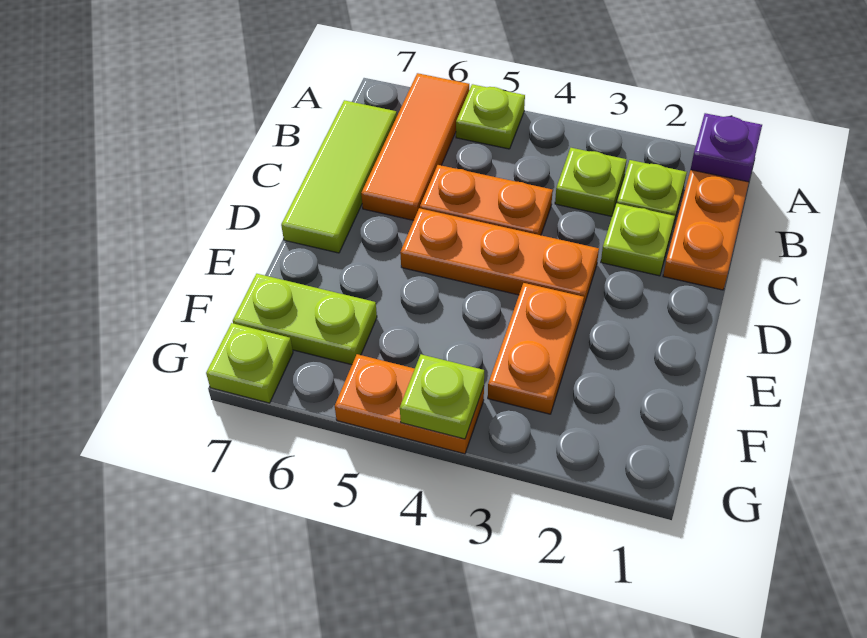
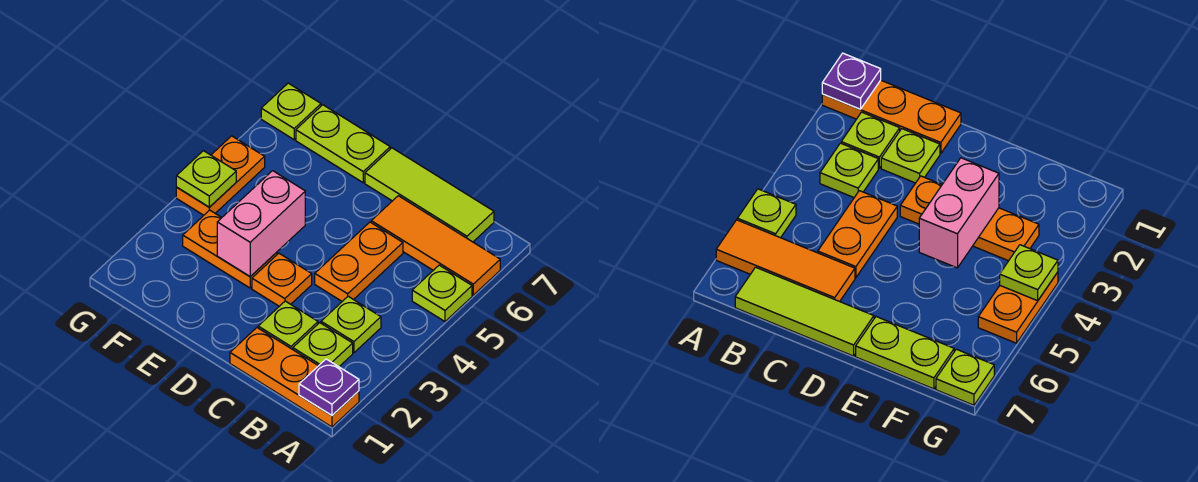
orange 1x3 plate [400,208,599,308] -> orange 1x1 plate [252,253,312,306]
none -> pink 1x2 brick [217,171,305,277]
lime 1x2 plate [233,274,377,365] -> lime 1x2 plate turned to [296,105,390,183]

